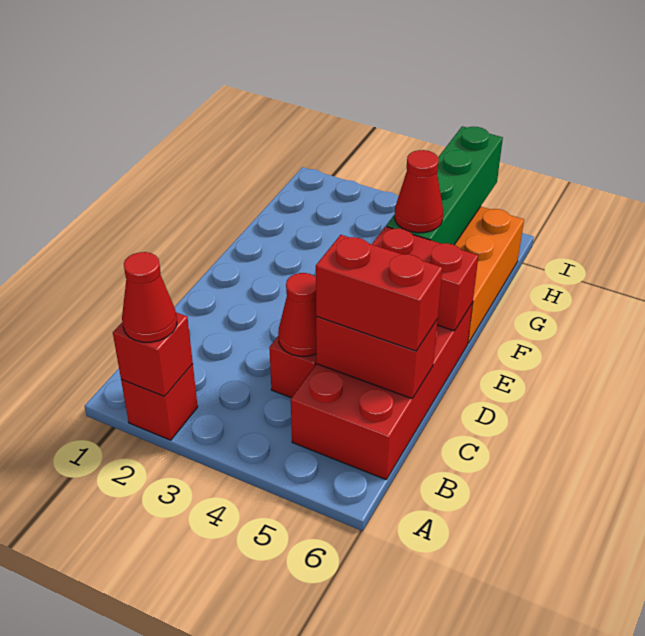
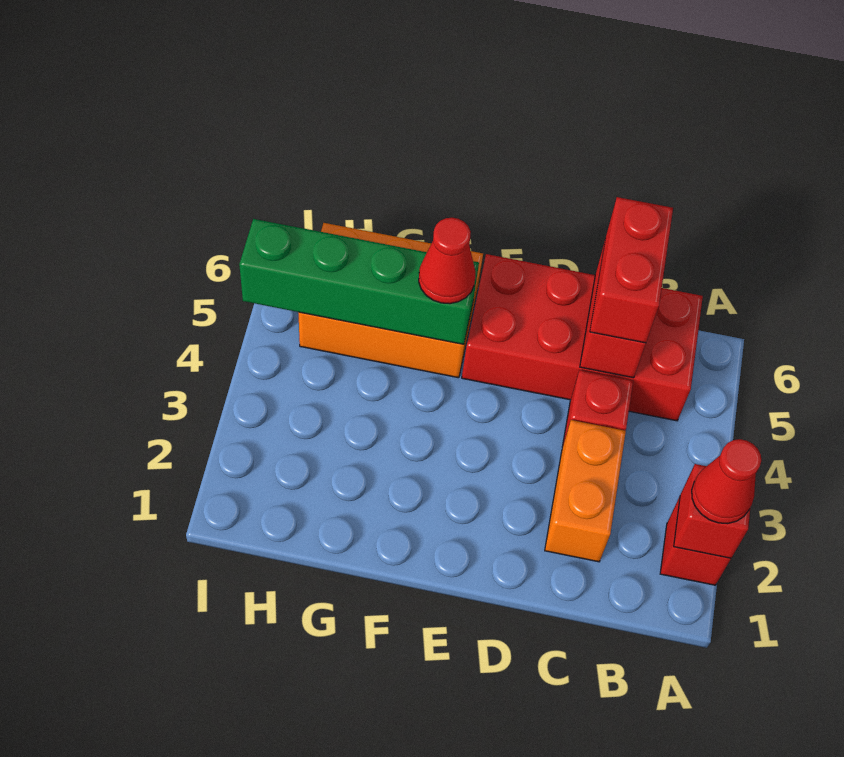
none -> orange 1x2 brick [545,420,626,562]
red 1x1 cone [278,273,316,356] -> none
red 1x2 brick [372,226,479,331] -> none

